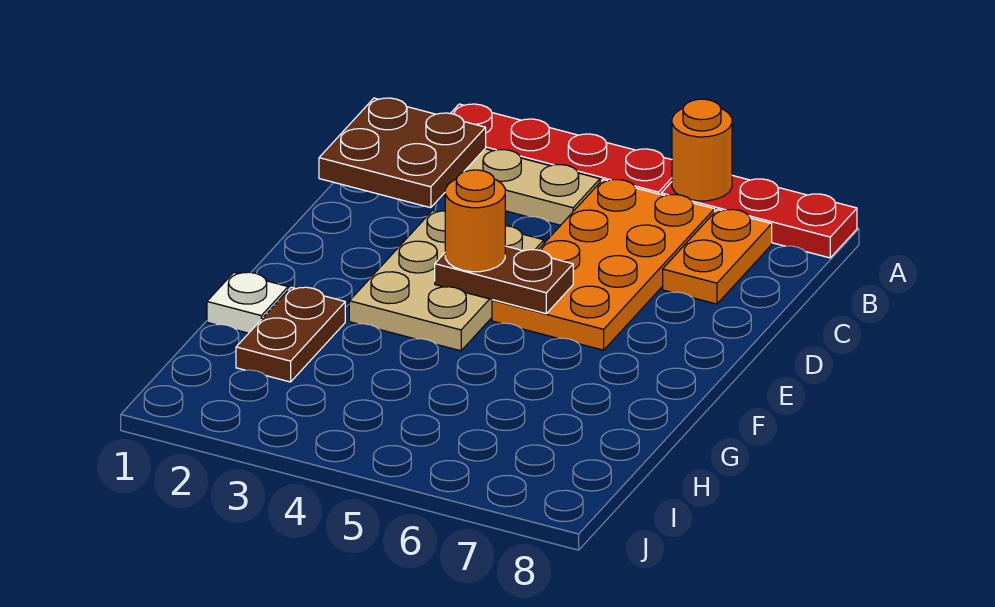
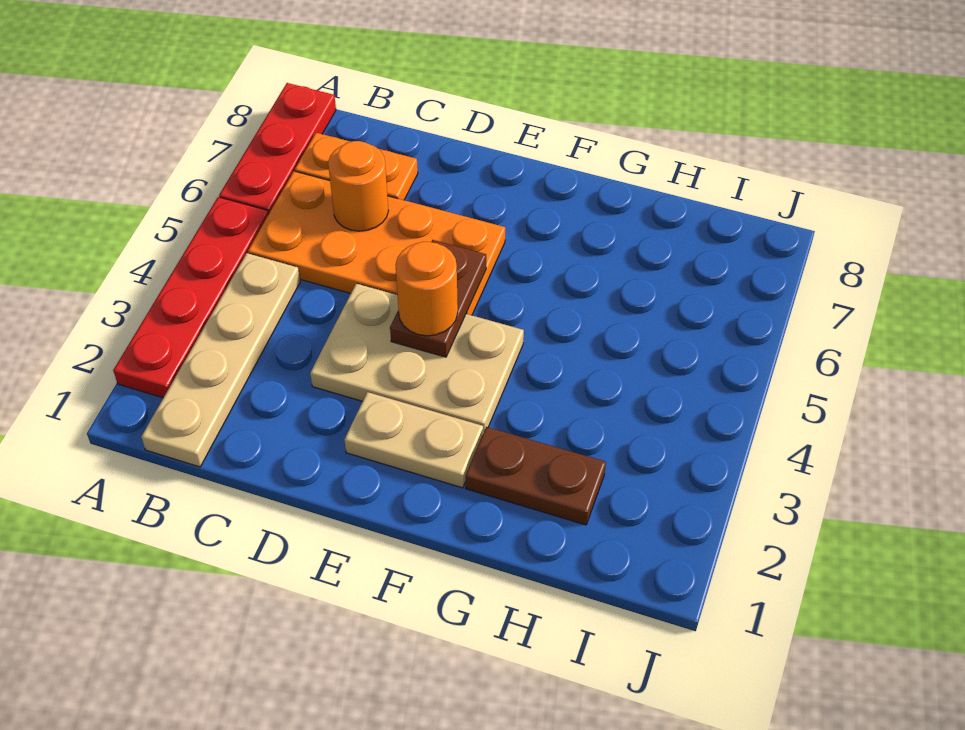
orange 1x1 round brick [672,99,732,201] -> orange 1x1 round brick moved to [328,141,388,231]
brown 2x2 plate [319,98,486,208] -> none
none -> tan 1x2 plate [344,392,483,488]
white 1x1 plate [207,272,288,333] -> none

